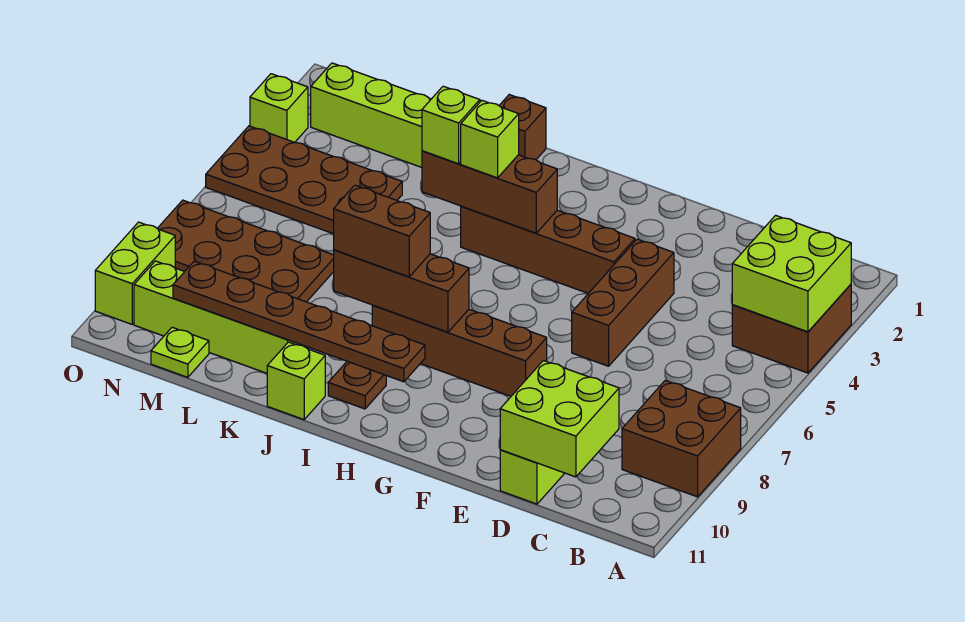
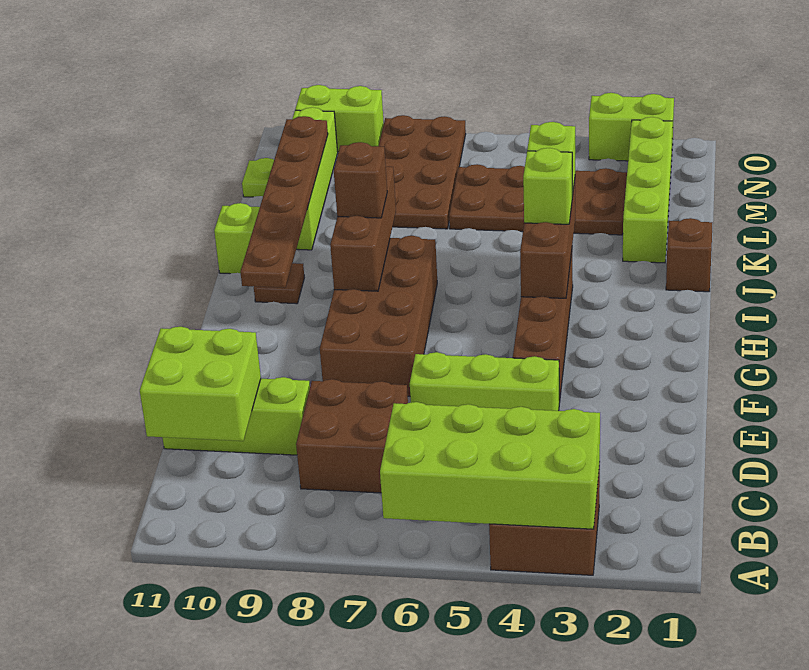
lime 2x2 brick [732,215,851,332] -> lime 2x4 brick [380,402,600,529]
brown 2x2 brick [622,381,741,497] -> brown 2x2 brick moved to [296,379,408,493]
brown 1x3 brick [572,239,674,366] -> lime 1x3 brick [410,352,559,411]
brown 1x4 brick [372,305,547,396] -> brown 2x4 brick [320,236,437,396]
brown 1x2 brick [334,185,430,277] -> brown 1x1 brick [334,142,387,218]
brown 2x4 plate [206,126,402,234] -> brown 2x4 plate turned to [449,164,627,235]
lime 1x1 brick [250,74,308,142] -> lime 1x2 brick [589,93,674,161]

